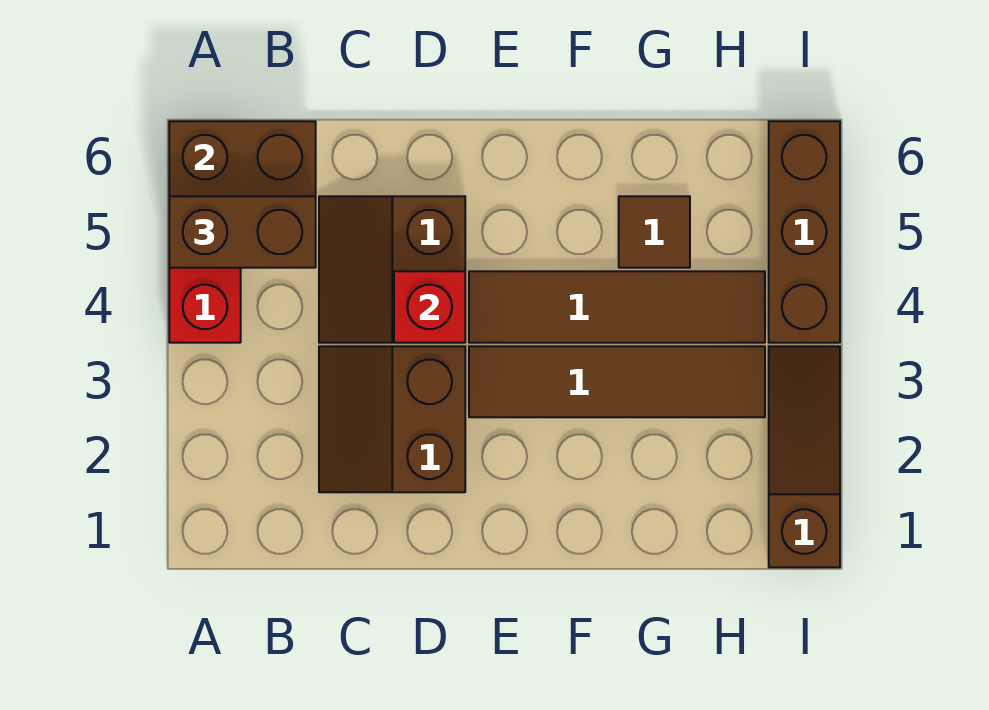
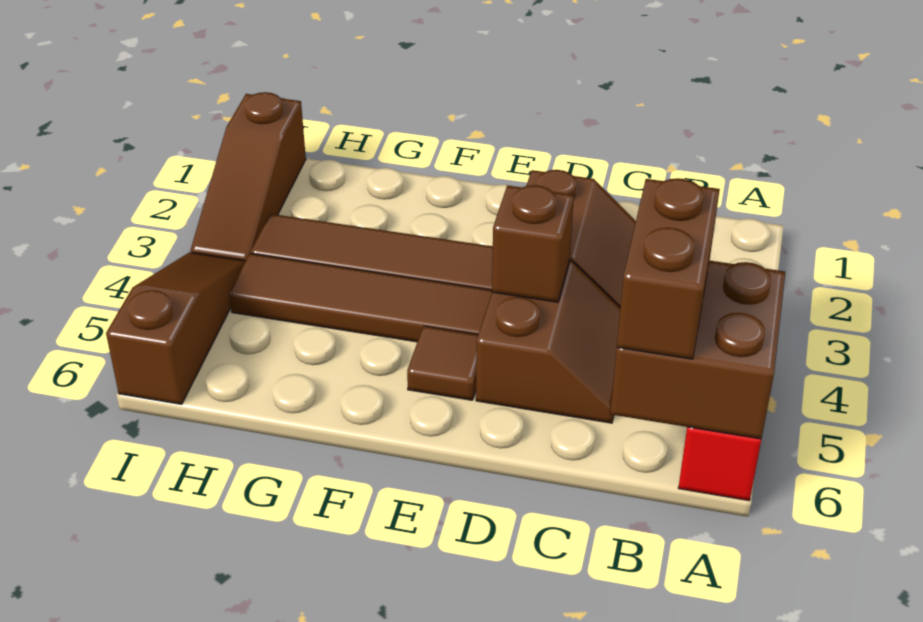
brown 1x2 brick [169,196,316,268] -> brown 1x2 brick turned to [617,178,720,359]
red 1x1 brick [394,271,465,343] -> brown 1x1 brick [492,185,574,302]
brown 1x1 tile [619,196,690,268] -> brown 1x1 tile moved to [407,326,478,400]
brown 1x3 brick [769,121,840,343] -> brown 1x3 slope [106,252,245,404]

